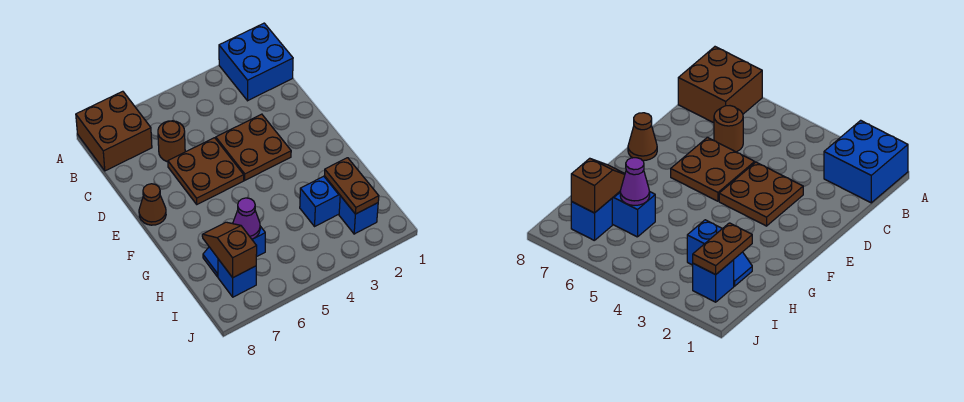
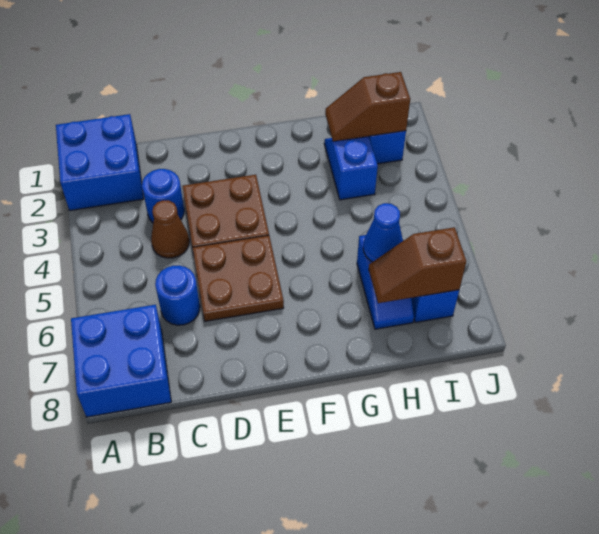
brown 2x2 brick [76,91,152,171] -> blue 2x2 brick [71,305,171,417]
none -> blue 1x1 round brick [142,169,184,223]
brown 1x1 round brick [158,121,185,162] -> blue 1x1 round brick [155,265,200,325]
brown 1x1 cone [139,184,166,225] -> brown 1x1 cone moved to [151,200,189,258]
brown 1x2 plate [325,158,379,214] -> brown 1x2 slope [325,72,410,141]
purple 1x1 cone [233,198,260,239] -> blue 1x1 cone [363,203,403,262]

